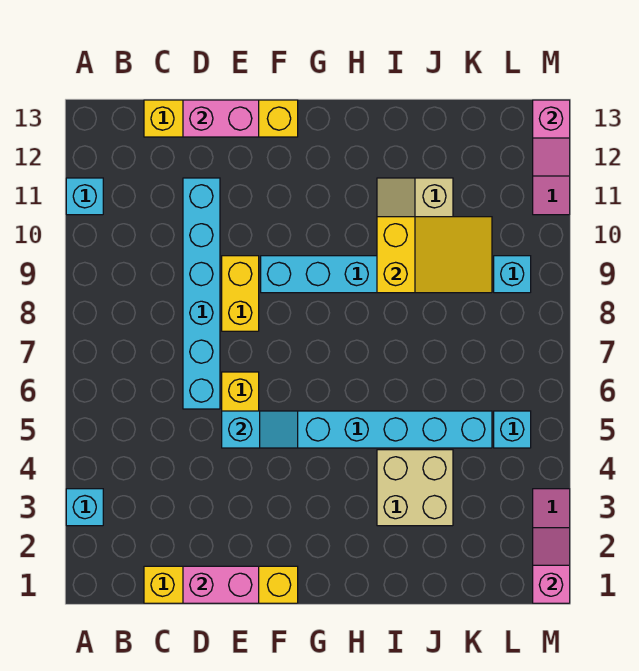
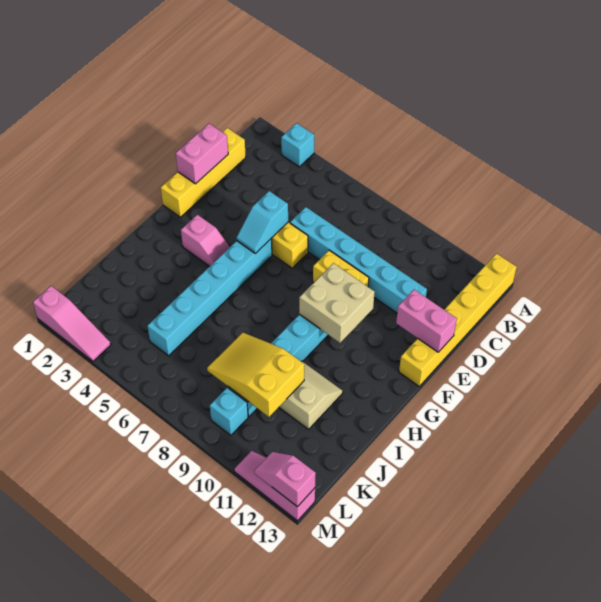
cyan 1x1 brick [66,178,103,215] -> none
yellow 1x4 brick [144,100,298,137] -> yellow 1x6 brick [399,254,517,386]
pink 1x2 brick [183,100,259,137] -> pink 1x2 brick turned to [396,290,457,352]
tan 2x2 brick [377,450,453,526] -> tan 2x2 brick moved to [299,263,375,343]
yellow 2x3 slope [377,217,492,293] -> yellow 2x3 slope turned to [207,333,304,417]
cyan 1x1 brick [494,411,531,448] -> none
pink 1x2 slope [533,528,570,603] -> pink 1x2 slope moved to [181,215,230,266]

